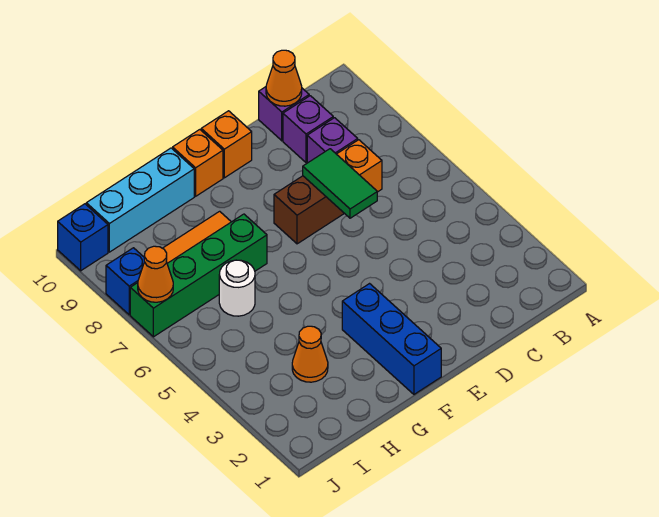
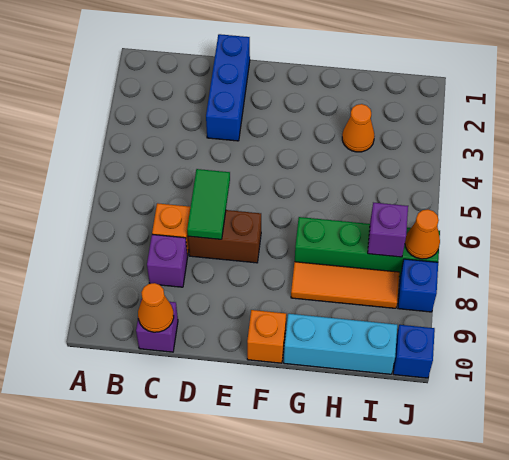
purple 1x1 brick [283,96,333,163] -> purple 1x1 brick moved to [368,203,408,257]
orange 1x1 brick [201,111,252,178] -> none
blue 1x3 brick [342,284,441,394] -> blue 1x3 brick moved to [206,34,250,141]
white 1x1 round brick [219,260,255,316] -> none

